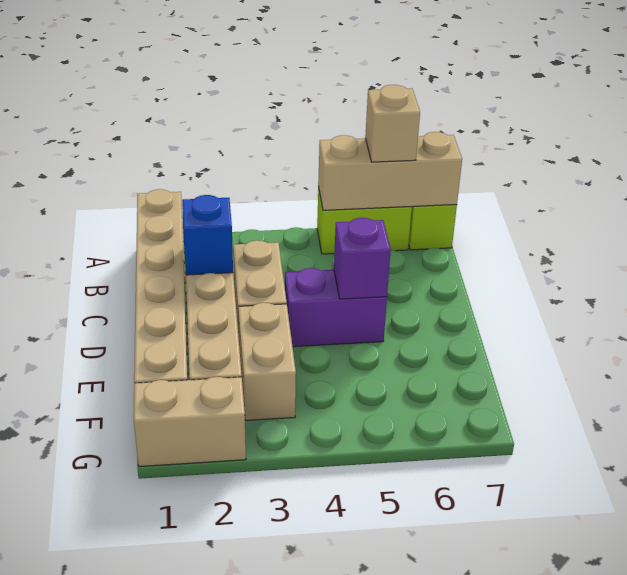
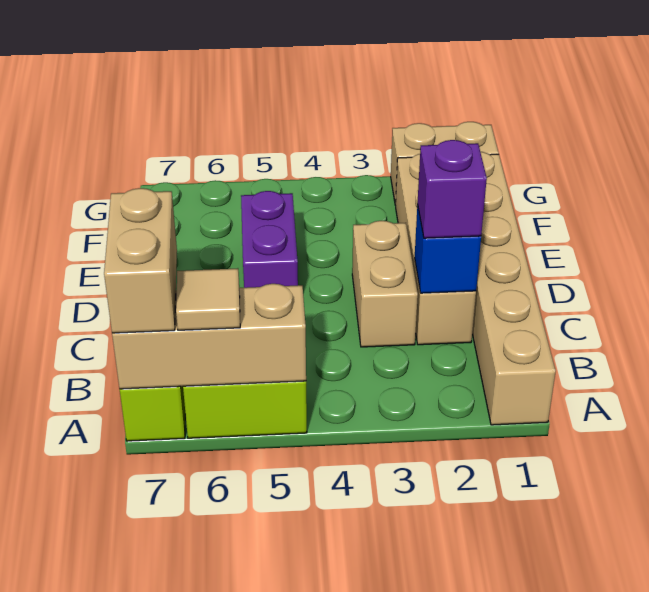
tan 1x1 brick [365,85,420,162] -> tan 1x1 tile [176,268,240,330]
purple 1x2 brick [285,268,387,347] -> purple 1x2 brick turned to [241,191,298,288]
purple 1x1 brick [334,218,391,299] -> purple 1x1 brick moved to [418,140,487,238]
tan 1x2 brick [238,303,296,420] -> tan 1x2 brick moved to [104,188,177,333]

